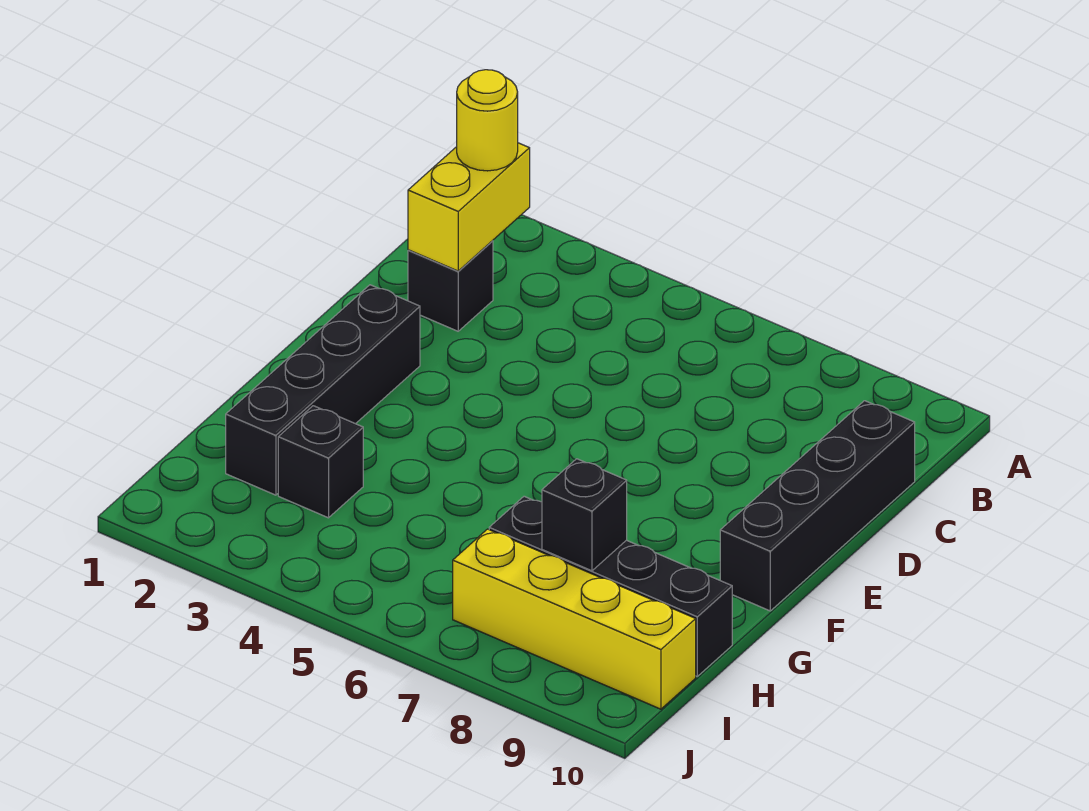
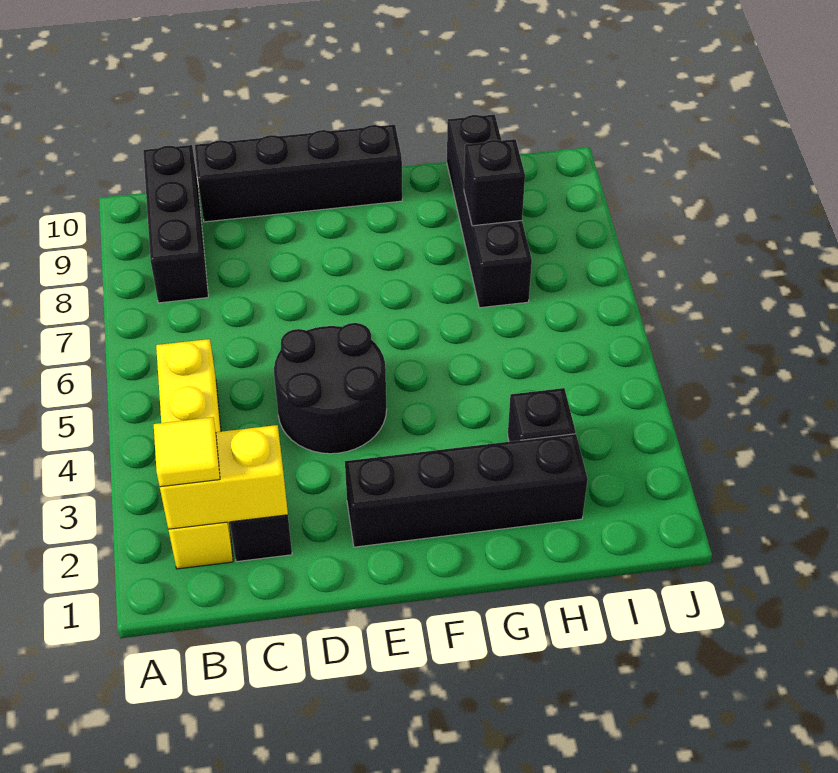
yellow 1x1 round brick [457,70,518,171] -> yellow 1x1 tile [154,417,220,487]
none -> black 1x3 brick [143,145,208,303]
none -> black 2x2 round brick [274,323,387,454]
yellow 1x4 brick [453,529,696,709] -> yellow 1x4 brick moved to [156,339,233,569]

